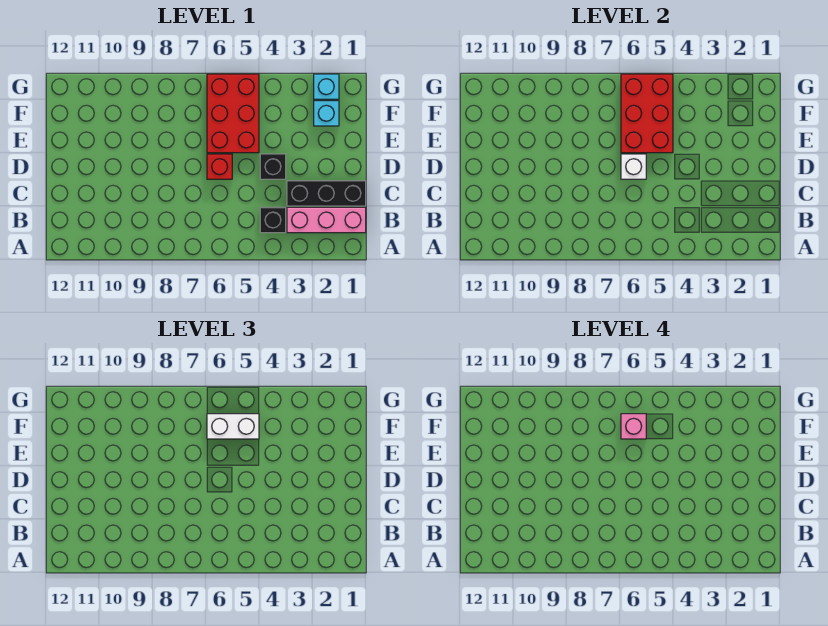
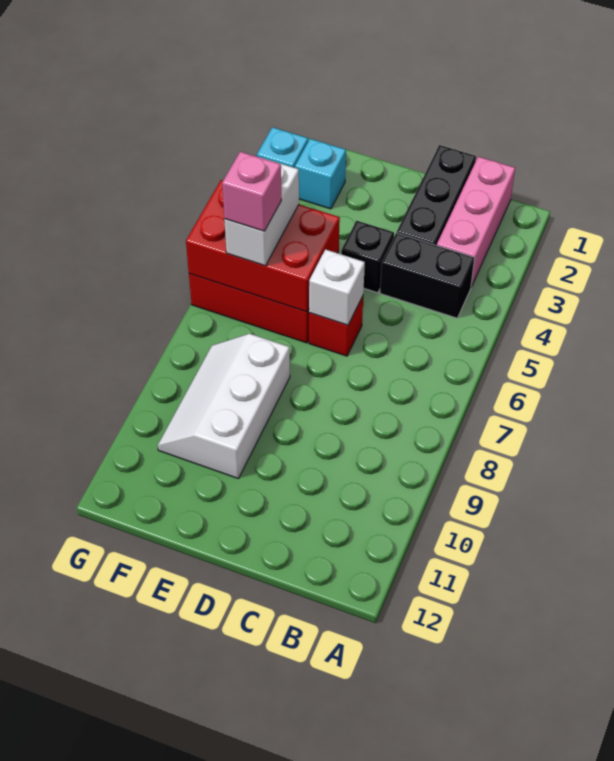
black 1x1 brick [260,207,286,233] -> black 1x2 brick [380,233,475,318]
none -> white 2x3 slope [158,334,290,479]

